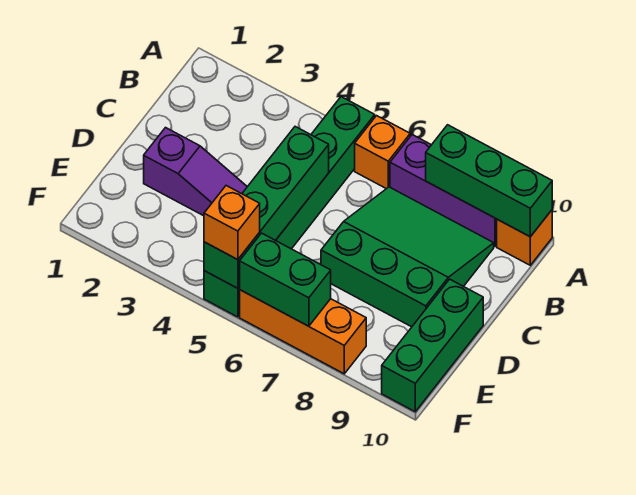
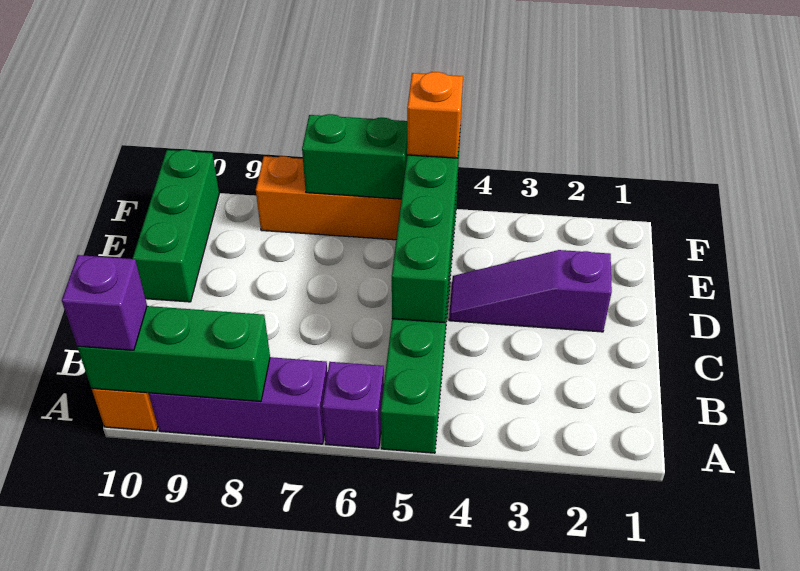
orange 1x1 brick [355,116,410,189] -> purple 1x1 brick [322,362,384,449]
none -> purple 1x1 brick [62,255,147,350]
green 3x3 slope [321,187,494,327] -> none

